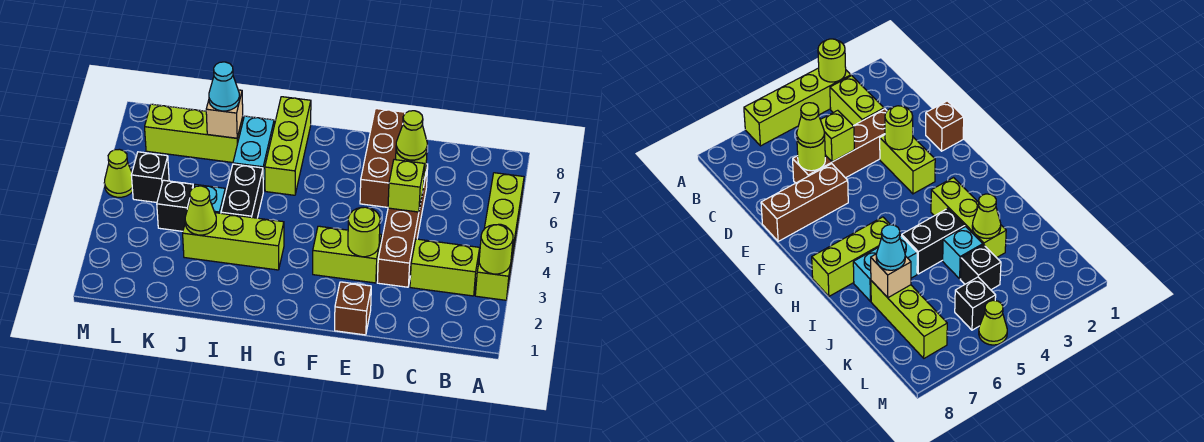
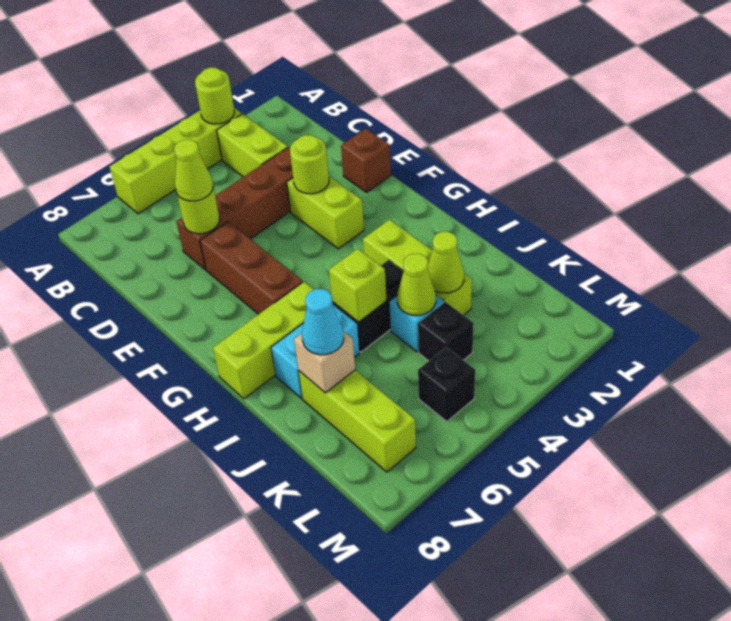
lime 1x1 brick [388,160,425,212] -> lime 1x1 brick moved to [329,249,387,322]
brown 1x3 brick [360,108,405,207] -> brown 1x3 brick turned to [200,222,303,314]
lime 1x1 cone [104,149,133,197] -> lime 1x1 cone moved to [397,254,436,315]

